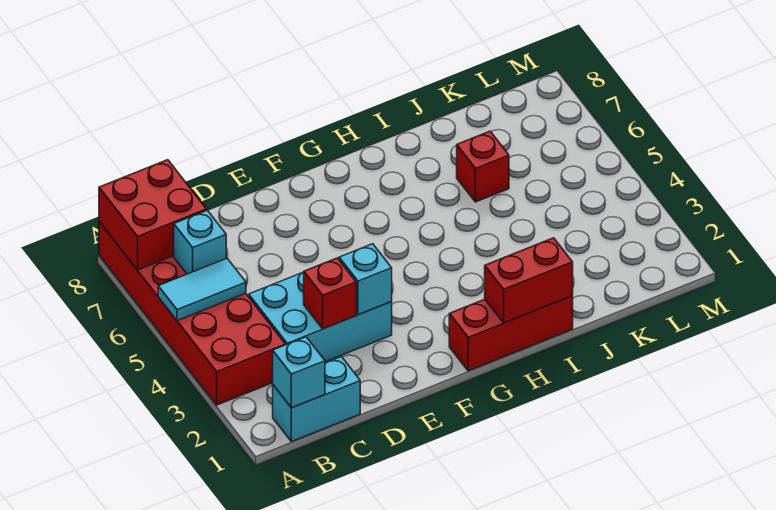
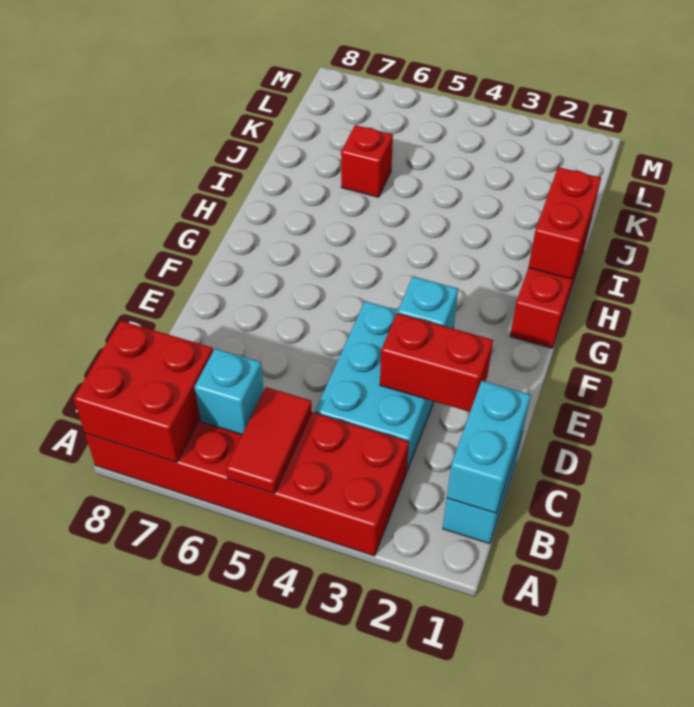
cyan 1x2 tile [158,258,246,321] -> red 1x2 tile [226,387,312,493]
cyan 1x1 brick [273,337,325,408] -> cyan 1x2 brick [447,381,531,513]
red 1x1 brick [304,258,356,329] -> red 1x2 brick [380,313,493,412]

